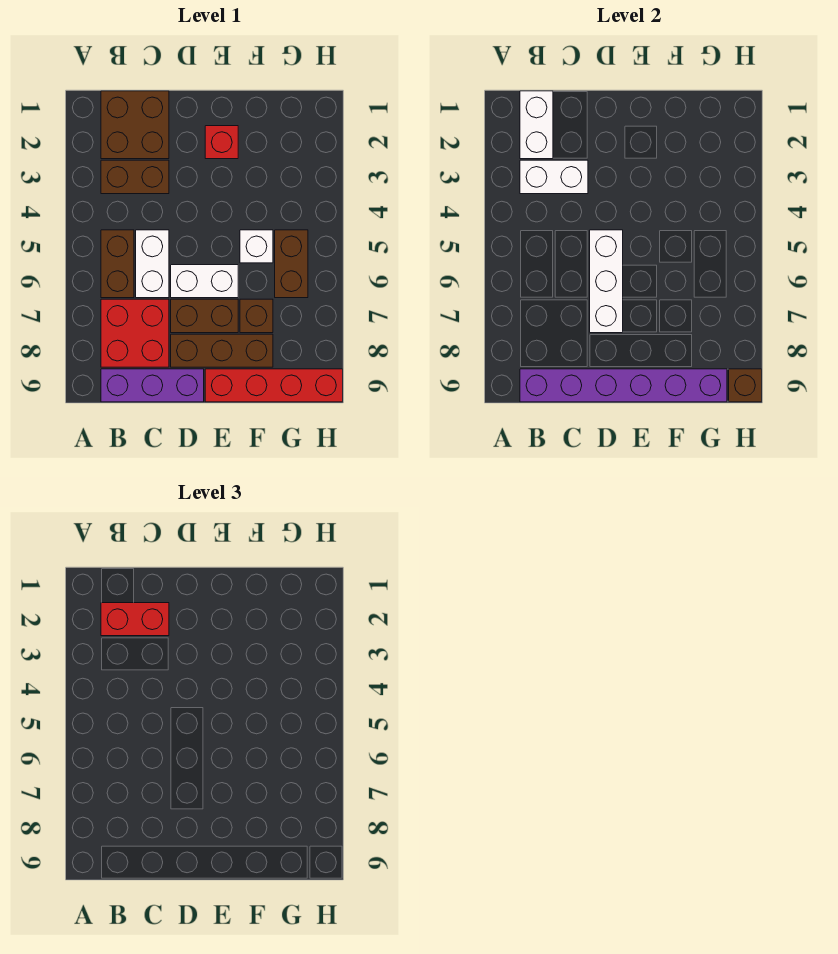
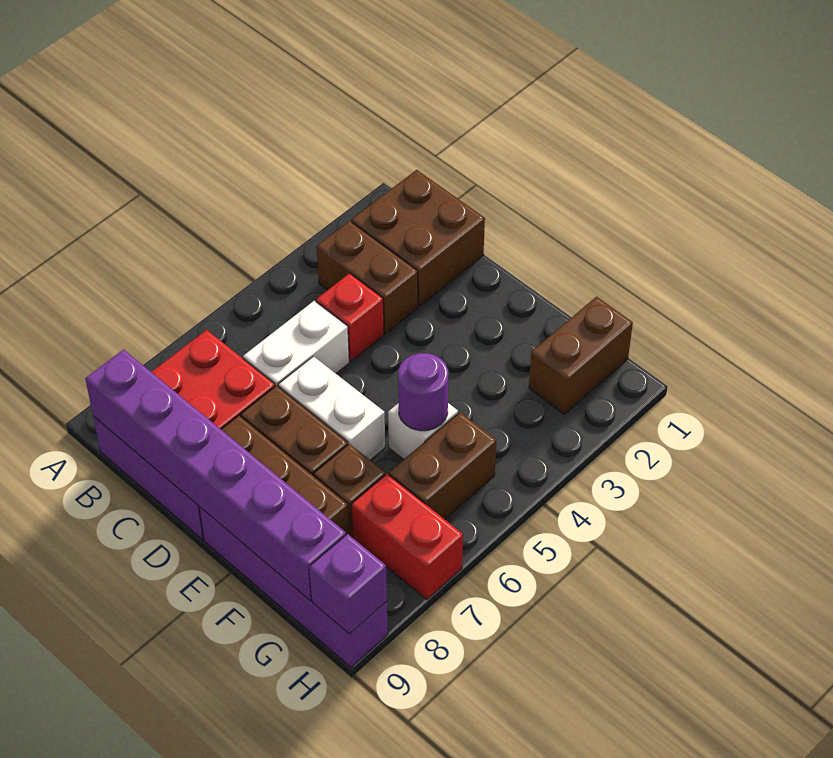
white 1x2 brick [520,91,553,159] -> none
red 1x2 brick [101,603,169,636] -> red 1x2 brick moved to [351,474,463,600]
white 1x2 brick [520,160,588,194] -> none
brown 1x2 brick [101,230,134,298] -> brown 1x2 brick moved to [529,297,633,414]
white 1x3 brick [590,230,623,333] -> none
red 1x1 brick [205,126,238,159] -> red 1x1 brick moved to [316,273,384,361]
red 1x4 brick [205,369,343,402] -> purple 1x4 brick [199,507,388,667]
none -> purple 1x1 round brick [398,353,448,431]
brown 1x1 brick [729,369,762,402] -> purple 1x1 brick [309,534,387,634]

